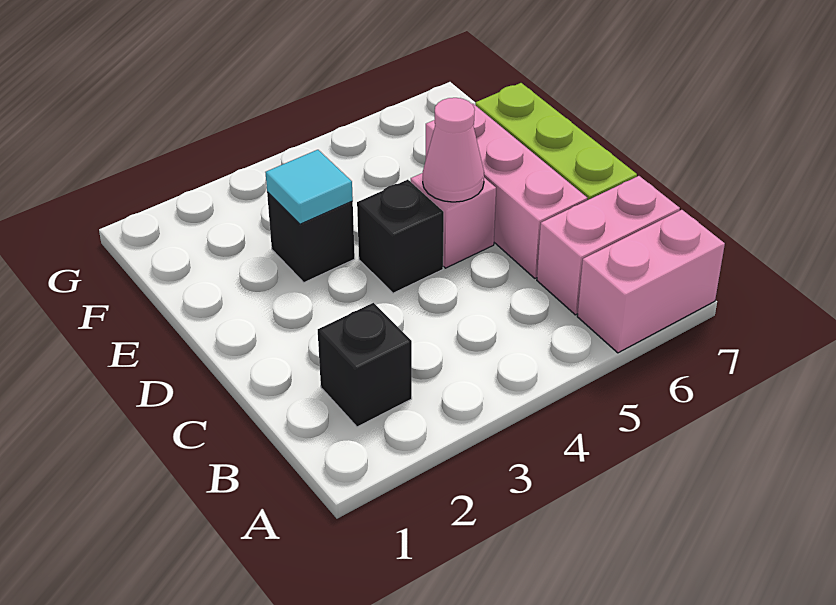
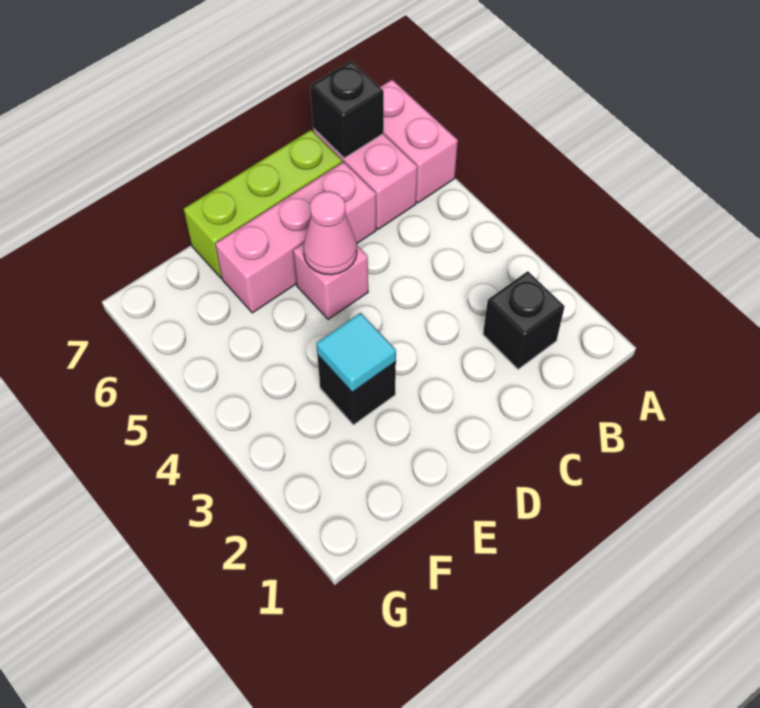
black 1x1 brick [357,180,444,293] -> black 1x1 brick moved to [310,61,384,158]

